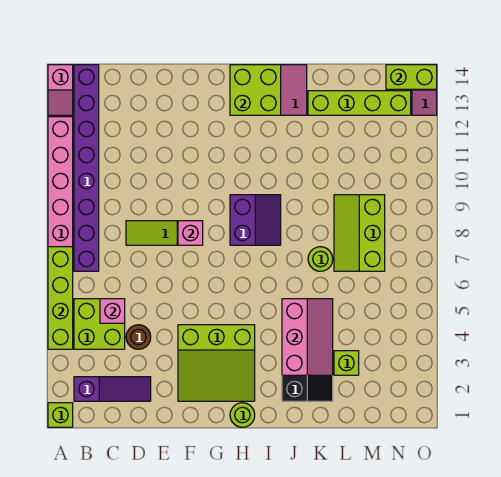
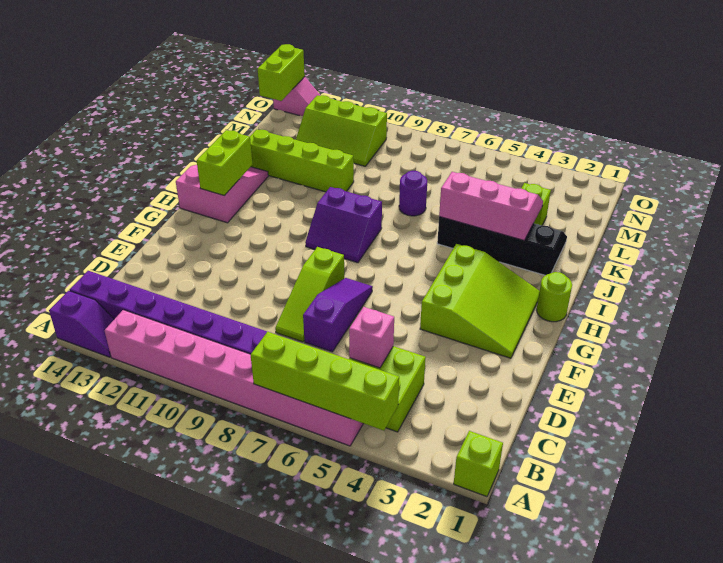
pink 1x2 slope [48,65,73,115] -> purple 1x2 slope [49,291,114,357]
purple 1x3 slope [74,377,151,401] -> purple 1x3 slope moved to [303,278,373,352]
brown 1x1 round brick [126,325,151,349] -> none
pink 1x1 brick [178,221,203,245] -> none
purple 2x2 slope [230,195,281,245] -> purple 2x2 slope turned to [305,187,382,263]
lime 2x2 brick [230,65,281,115] -> lime 1x2 brick [197,130,253,196]
lime 1x1 round brick [308,247,333,271] -> purple 1x1 round brick [399,171,427,216]
lime 1x4 brick [308,91,411,115] -> lime 1x4 brick turned to [250,129,354,192]
lime 2x3 slope [334,195,385,271] -> lime 2x3 slope moved to [296,95,387,166]

